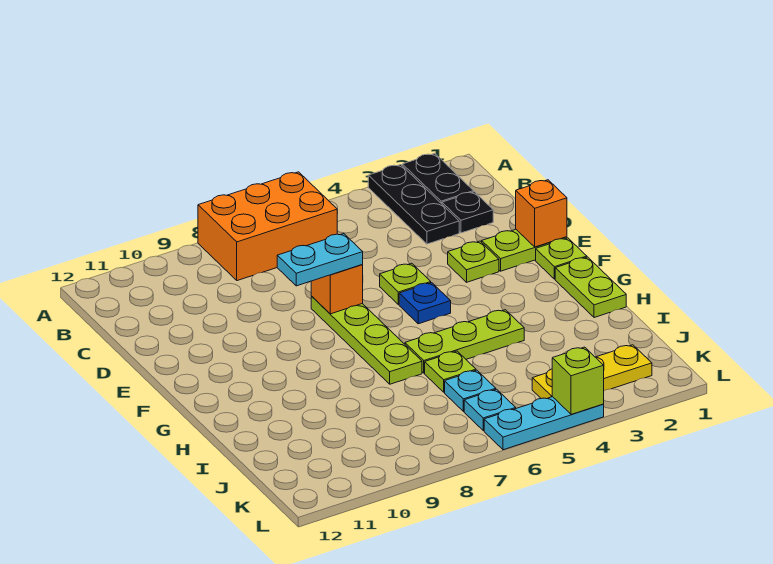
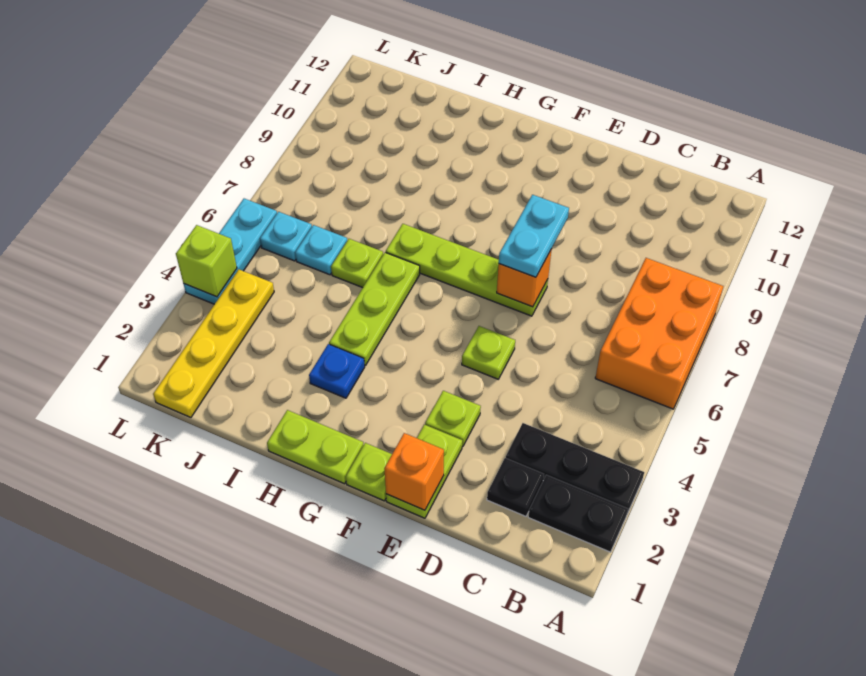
blue 1x1 plate [399,283,451,324] -> blue 1x1 plate moved to [309,344,365,398]
yellow 1x3 plate [532,345,652,399] -> yellow 1x4 plate [153,270,274,417]

